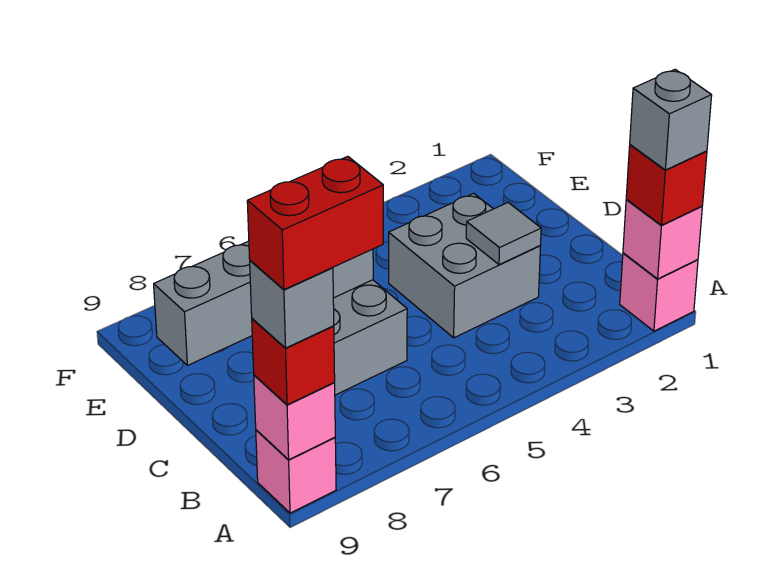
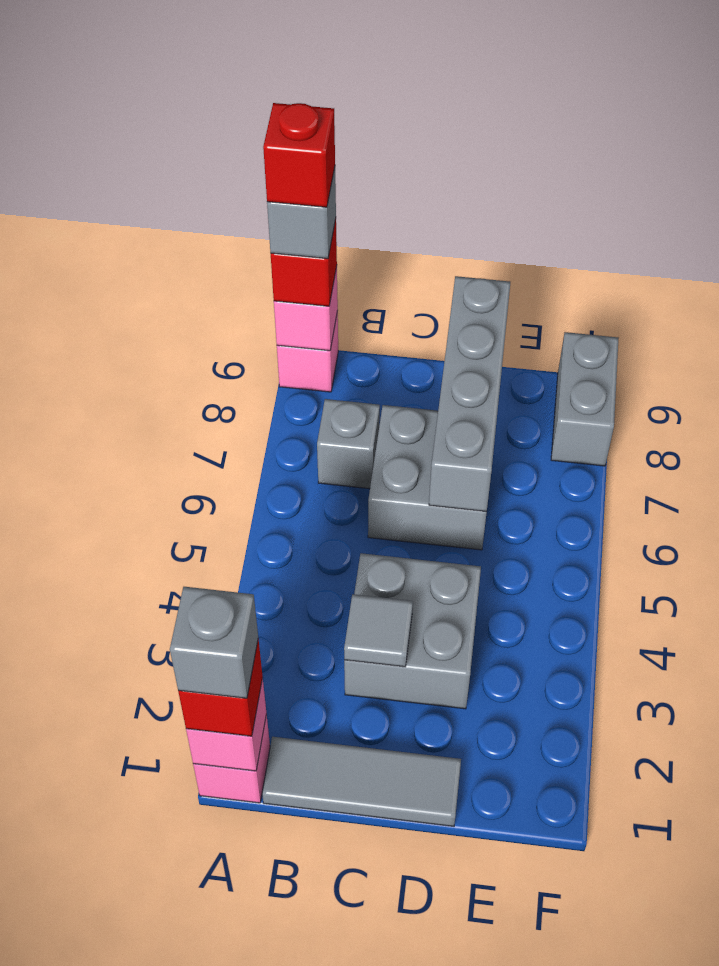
red 1x2 brick [247,156,383,290] -> red 1x1 brick [263,103,335,207]
none -> grey 1x3 tile [262,737,461,826]
none -> grey 1x1 brick [317,399,380,489]
none -> grey 1x2 brick [551,332,619,466]

